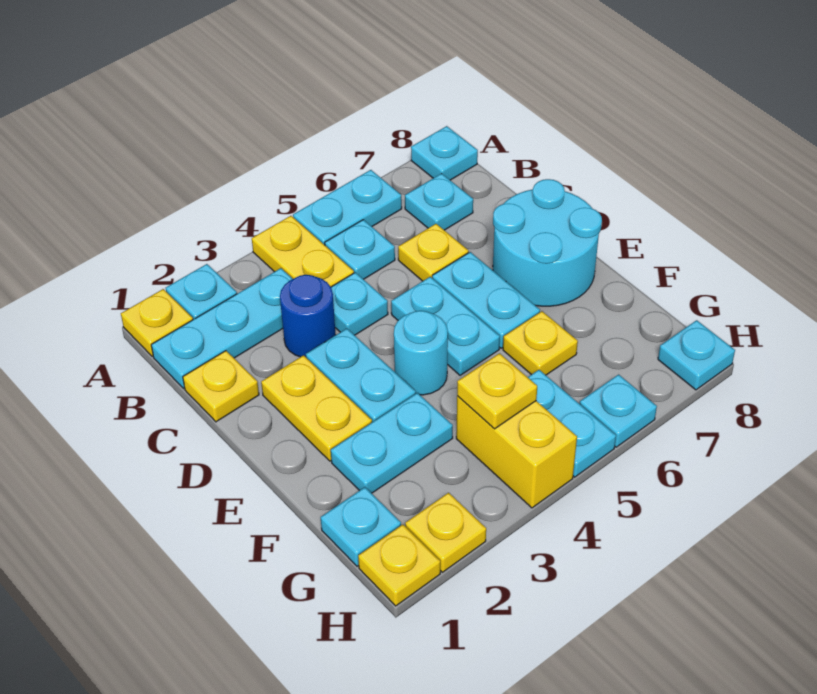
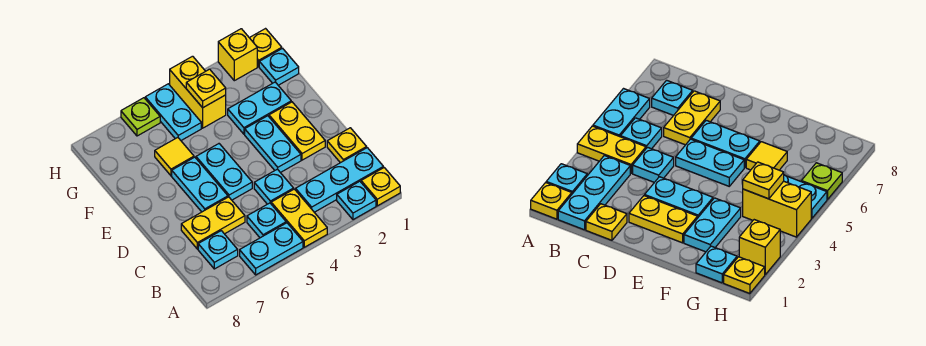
cyan 1x1 plate [411,126,478,180] -> none
blue 1x1 round brick [280,275,336,357] -> none
yellow 1x1 plate [398,224,469,281] -> yellow 1x2 plate [181,197,245,249]
cyan 2x2 round brick [493,179,602,306] -> none
cyan 1x1 round brick [394,311,448,395] -> none
yellow 1x1 plate [503,311,578,375] -> yellow 1x1 tile [155,137,194,176]
yellow 1x1 plate [405,493,486,572] -> yellow 1x1 brick [218,29,257,81]
cyan 1x1 plate [580,375,657,447] -> lime 1x1 plate [121,98,160,136]
cyan 1x1 plate [658,320,735,390] -> none

